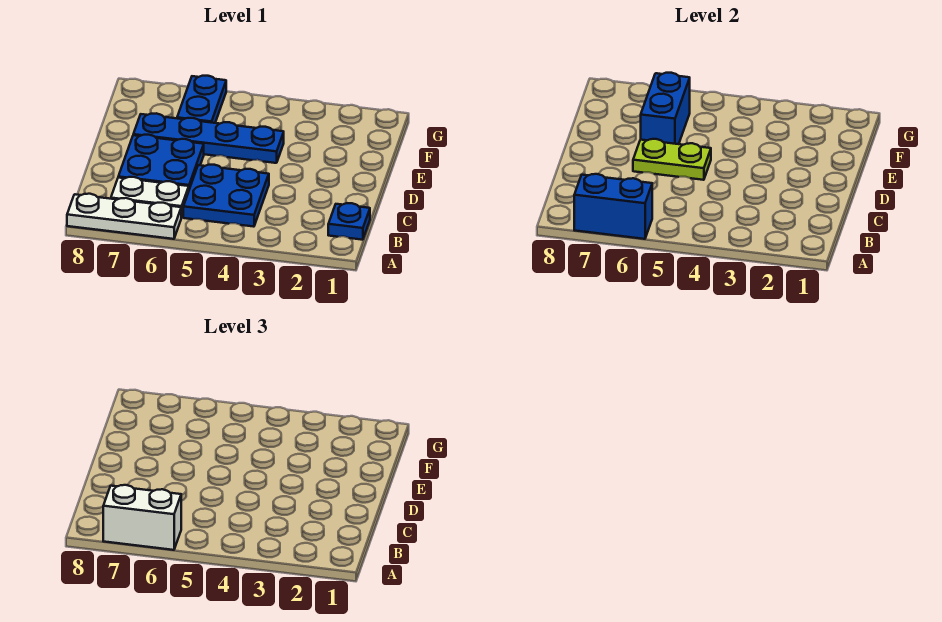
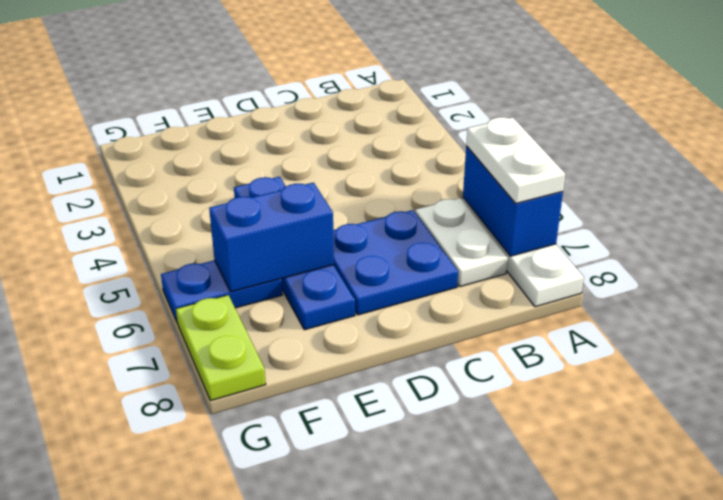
white 1x2 brick [103,485,181,550] -> white 1x2 plate [466,117,565,203]
blue 1x1 plate [328,203,370,240] -> none
blue 2x2 plate [183,165,269,227] -> none
lime 1x2 plate [633,139,711,180] -> lime 1x2 plate moved to [176,295,266,401]

